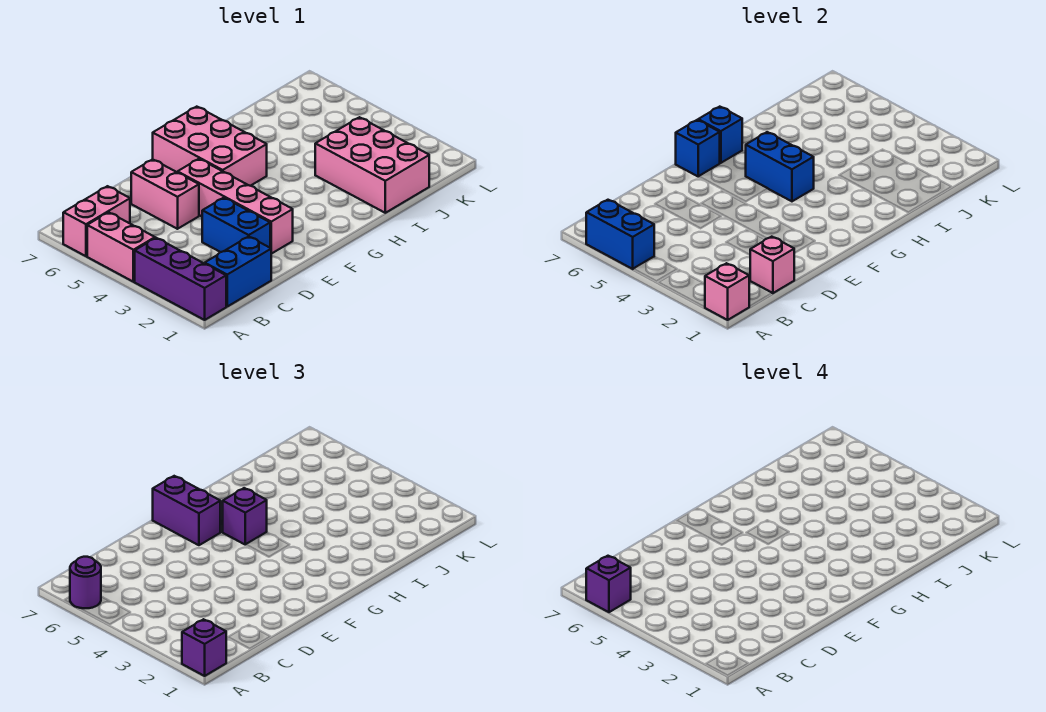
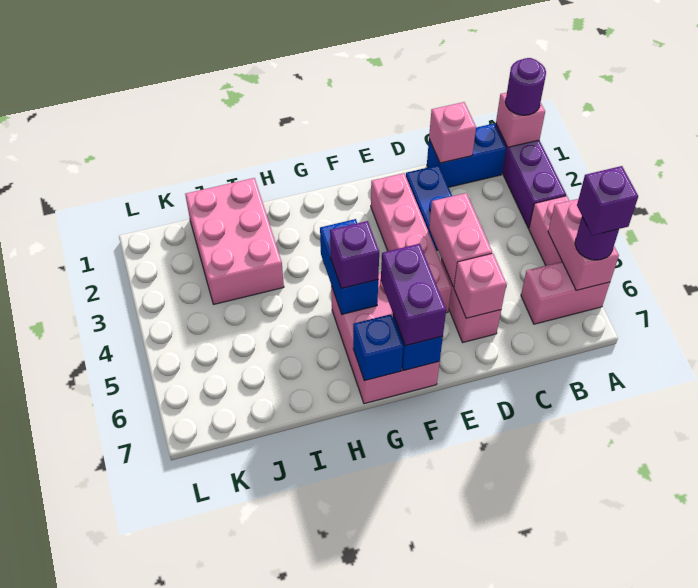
purple 1x1 brick [182,619,226,676] -> purple 1x1 round brick [505,58,546,115]
blue 1x2 brick [586,200,654,269] -> pink 1x2 brick [548,199,619,290]
none -> pink 1x2 brick [429,193,492,287]
none -> pink 1x1 brick [454,253,506,318]

